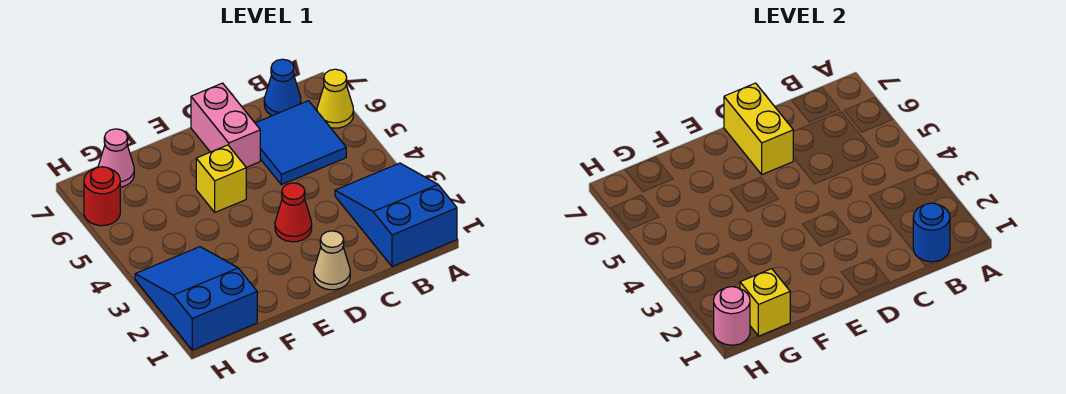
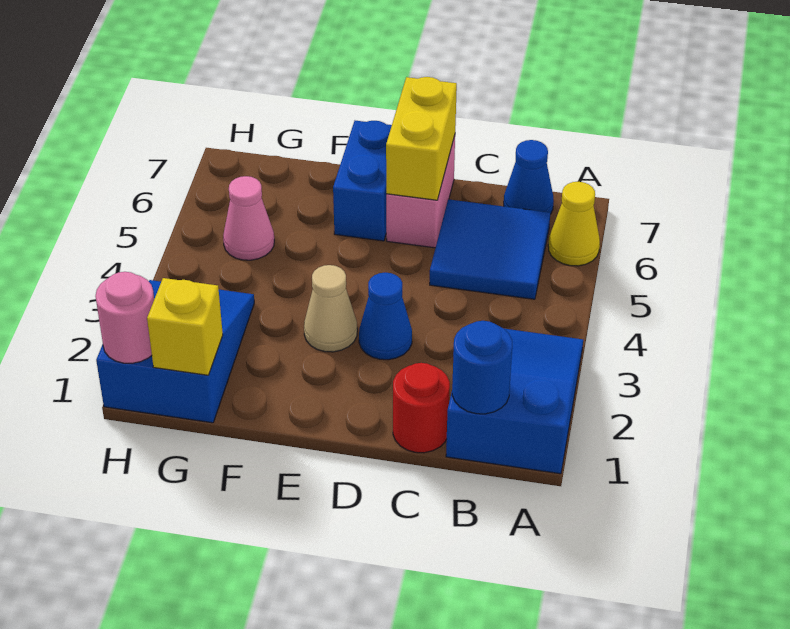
tan 1x1 cone [314,231,350,290] -> tan 1x1 cone moved to [304,265,357,352]
red 1x1 cone [275,183,312,242] -> blue 1x1 cone [359,272,412,360]
yellow 1x1 brick [196,145,246,212] -> none
none -> blue 1x2 brick [333,121,392,241]
pink 1x1 cone [98,129,134,187] -> pink 1x1 cone moved to [223,176,274,260]
red 1x1 round brick [84,167,120,226] -> red 1x1 round brick moved to [393,363,450,453]

